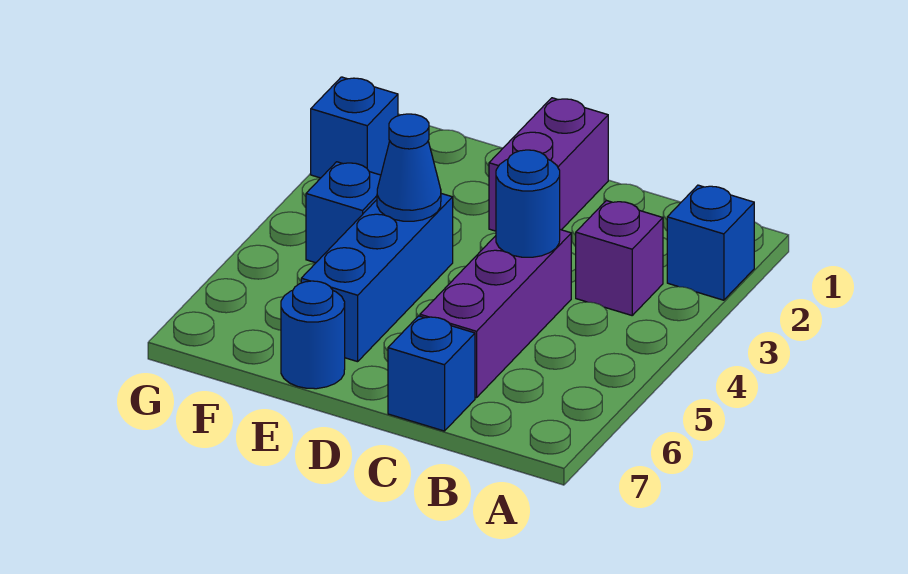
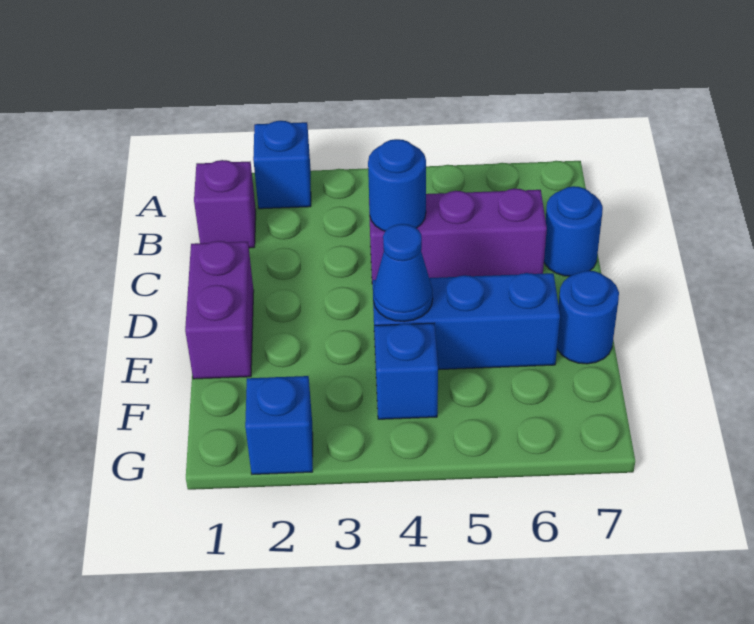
purple 1x1 brick [576,200,663,315] -> purple 1x1 brick moved to [194,160,256,248]
blue 1x1 brick [388,316,475,431] -> blue 1x1 round brick [544,186,603,276]
purple 1x2 brick [489,98,608,231] -> purple 1x2 brick turned to [185,241,254,379]

